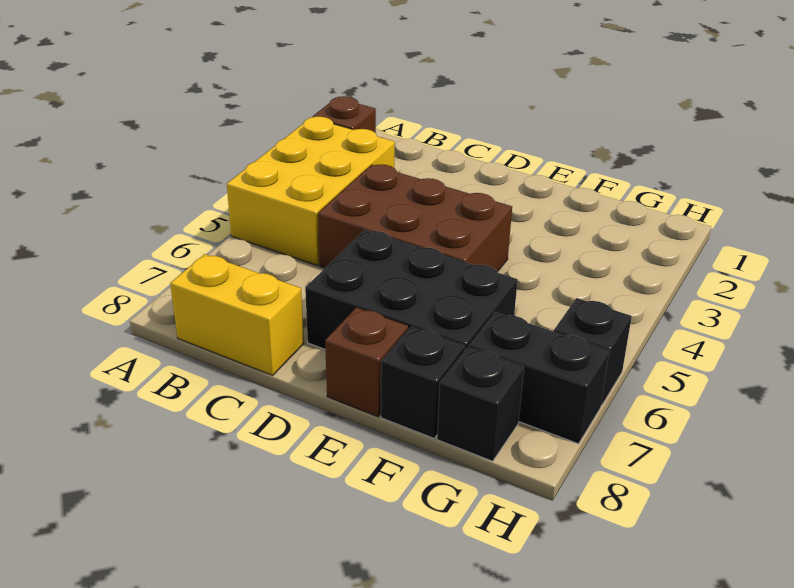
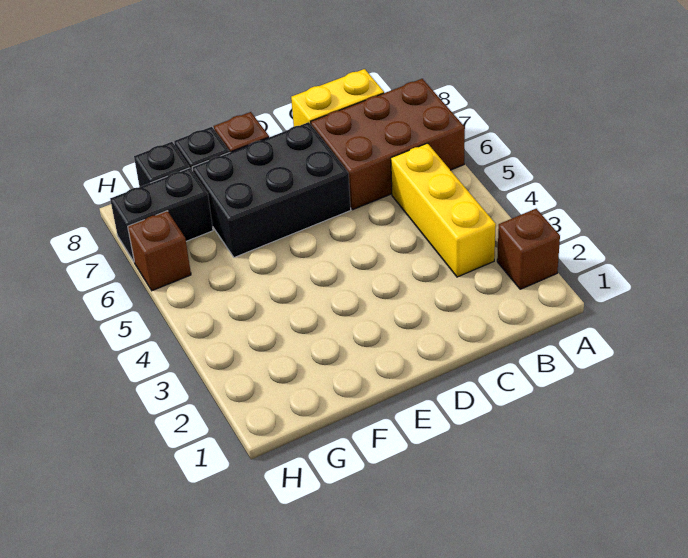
yellow 2x3 brick [227,117,395,265] -> yellow 1x3 brick [391,143,496,277]
brown 2x3 brick [318,164,512,272] -> brown 2x3 brick moved to [311,79,465,210]
black 1x1 brick [554,298,632,406] -> brown 1x1 brick [128,211,191,291]

